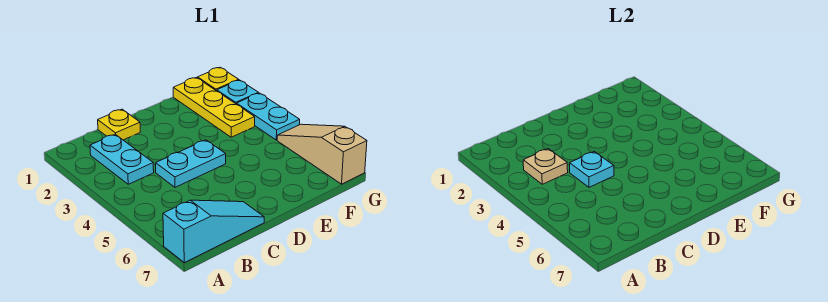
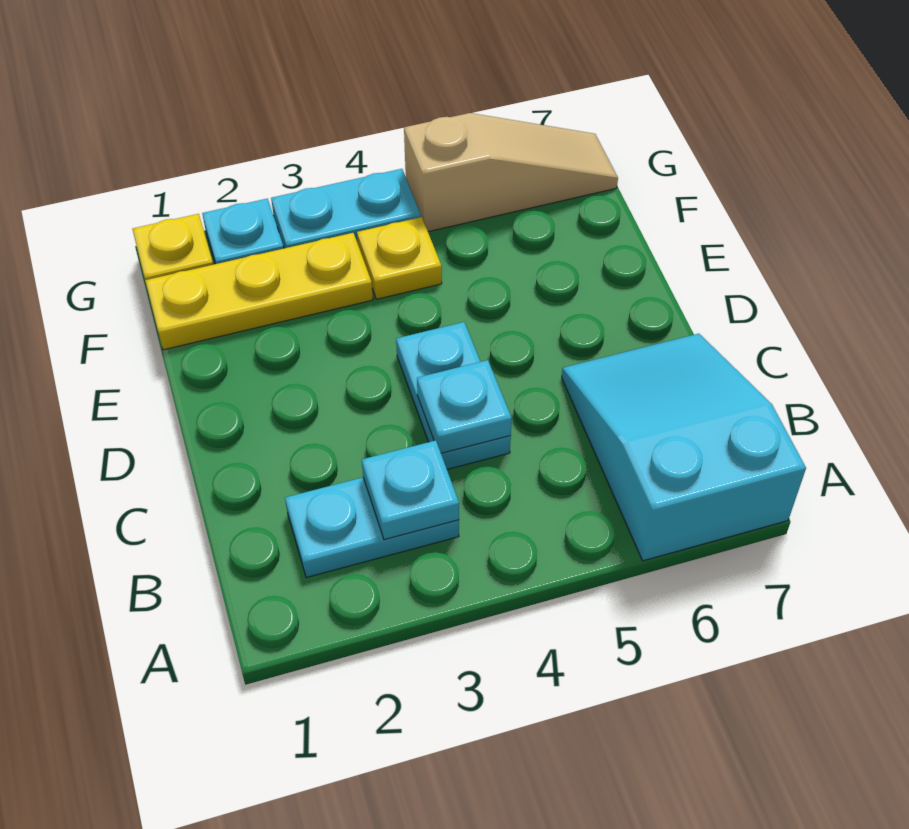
cyan 1x3 slope [163,200,264,263] -> cyan 2x3 slope [562,334,806,561]
tan 1x1 plate [523,149,568,184] -> cyan 1x1 plate [362,440,459,540]
yellow 1x1 plate [98,109,140,140] -> yellow 1x1 plate moved to [357,217,442,299]
tan 1x3 slope [277,124,367,184] -> tan 1x3 slope turned to [404,113,618,232]

